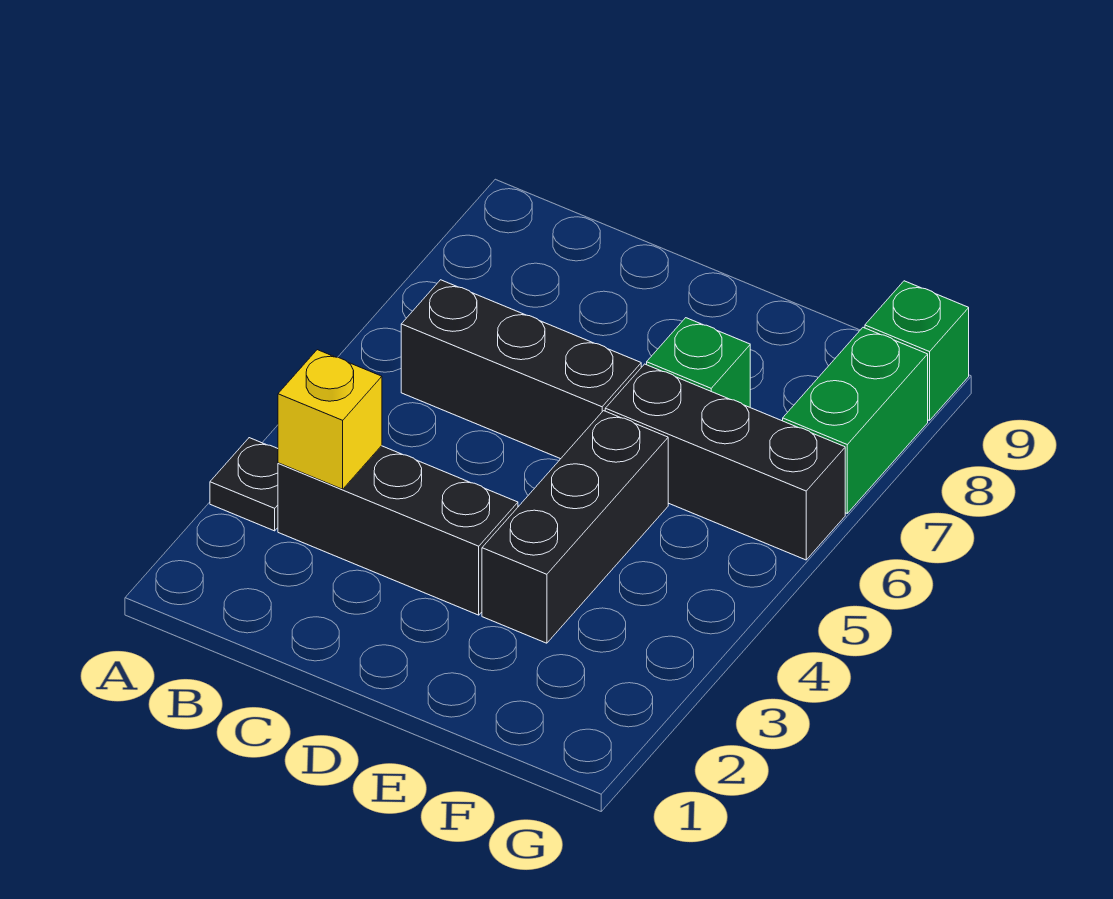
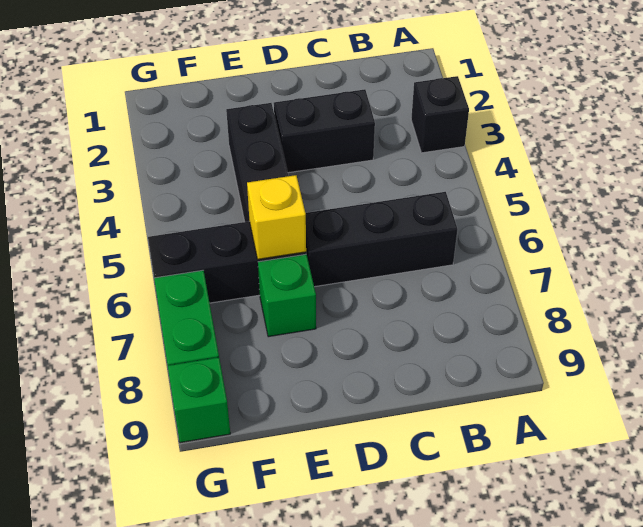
black 1x1 plate [210,438,278,531] -> black 1x1 brick [411,76,469,153]
black 1x3 brick [278,446,518,615] -> black 1x2 brick [274,89,375,173]
yellow 1x1 brick [278,350,382,489] -> yellow 1x1 brick moved to [247,175,306,259]

